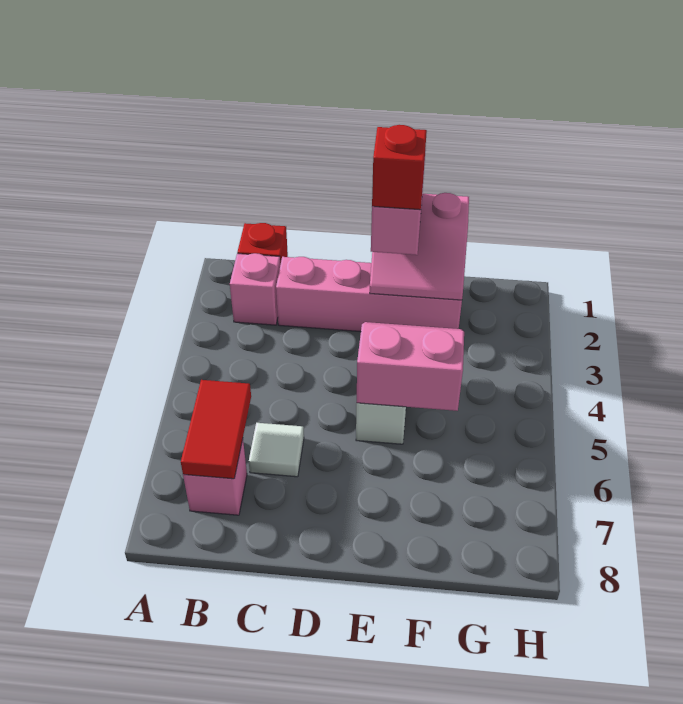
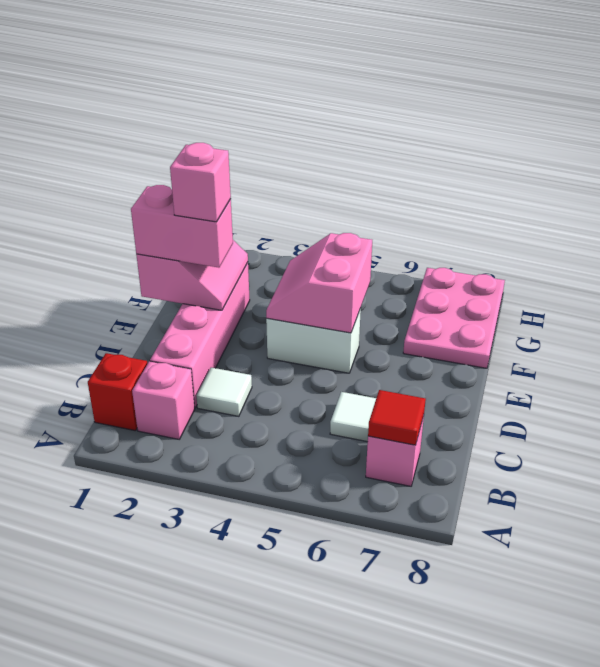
red 1x2 tile [181,380,251,479] -> red 1x1 tile [368,390,426,445]
none -> white 1x1 tile [197,368,252,416]
red 1x1 brick [372,125,427,210] -> pink 1x1 brick [170,143,231,222]
none -> pink 2x3 plate [403,268,505,368]

